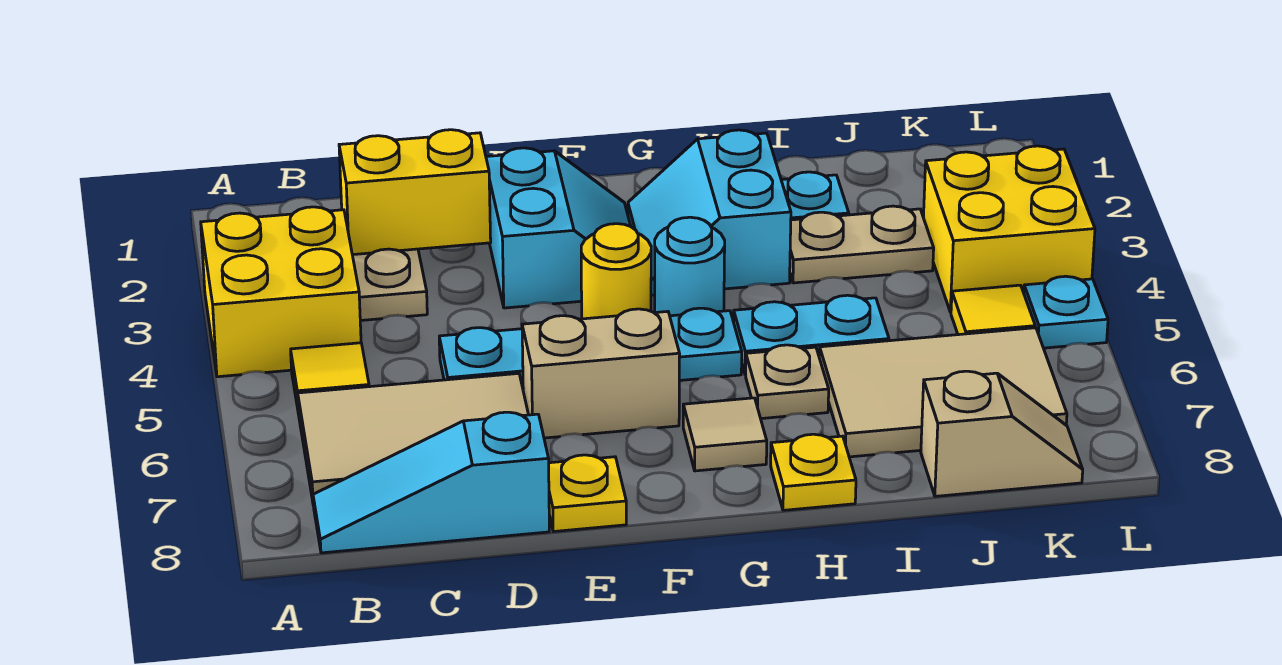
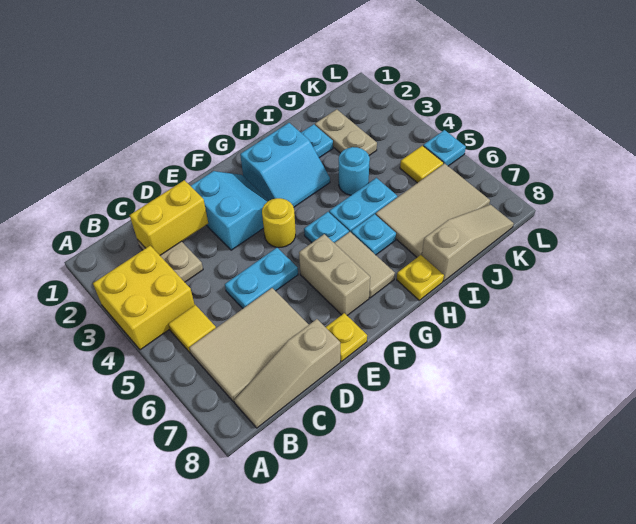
cyan 1x3 slope [313,412,549,553] -> tan 1x3 slope [234,319,340,428]
tan 1x2 brick [522,309,680,438] -> tan 1x2 brick turned to [299,234,370,315]
cyan 2x2 slope [628,130,791,295] -> cyan 2x2 slope turned to [240,123,330,207]
cyan 1x1 round brick [655,217,725,316] -> cyan 1x1 round brick moved to [339,147,370,195]
tan 1x1 tile [683,398,767,471] -> tan 1x2 tile [335,232,395,298]
tan 1x1 plate [746,345,829,419] -> cyan 1x1 plate [351,214,396,255]
tan 1x2 plate [790,206,934,283] -> tan 1x2 plate turned to [315,109,377,155]
tan 1x2 slope [921,371,1083,496] -> tan 1x3 slope [422,205,514,281]
yellow 2x2 brick [923,146,1095,312] -> none

